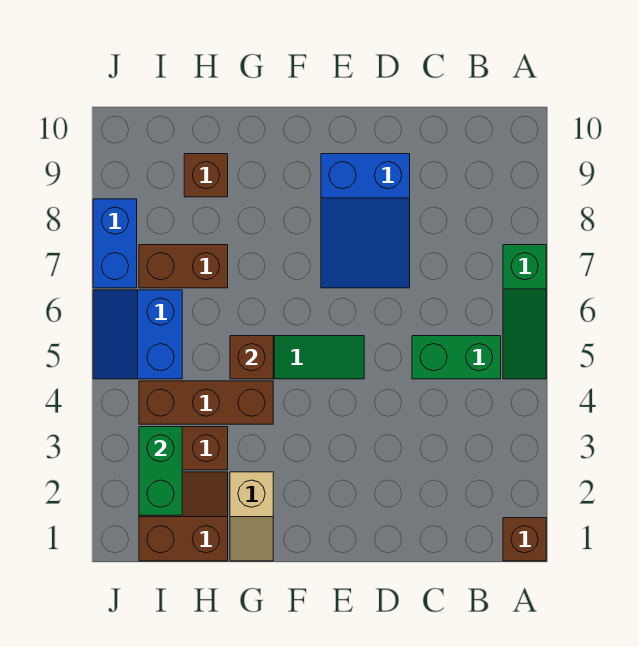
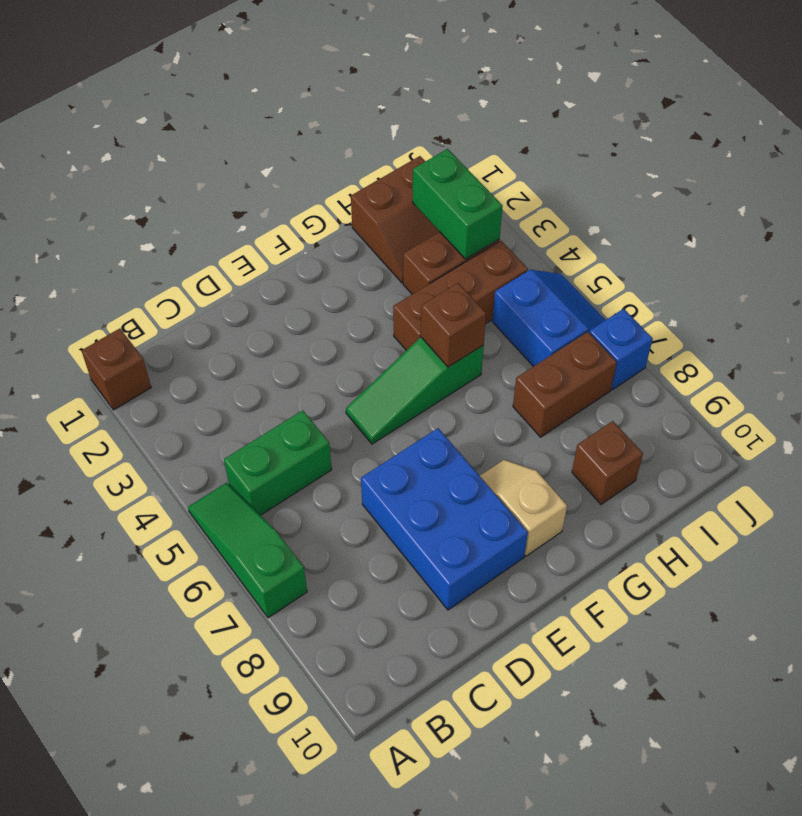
blue 2x3 slope [321,154,410,288] -> blue 2x3 brick [361,428,528,610]
tan 1x2 slope [230,472,273,561] -> tan 1x2 slope moved to [480,460,567,556]
blue 1x2 brick [93,199,137,288] -> blue 1x1 brick [589,309,653,390]

